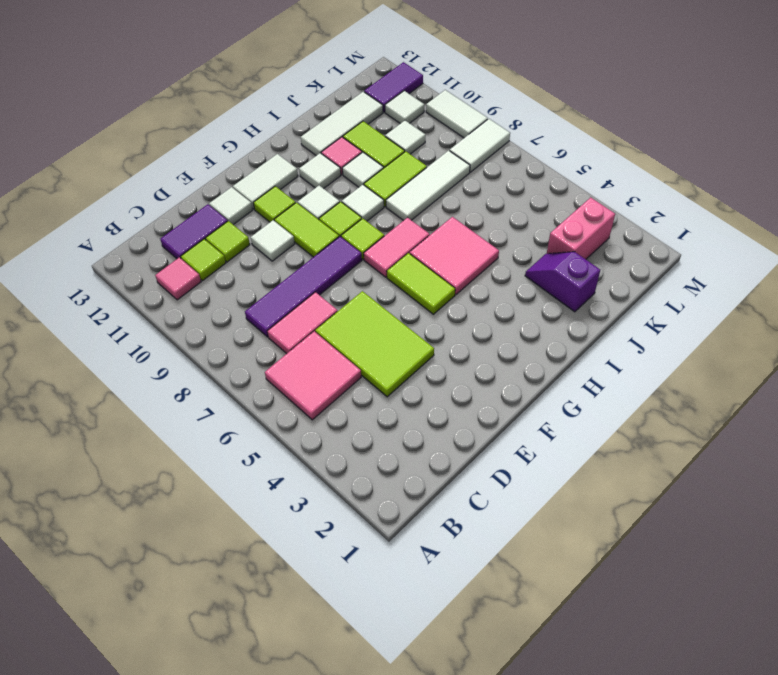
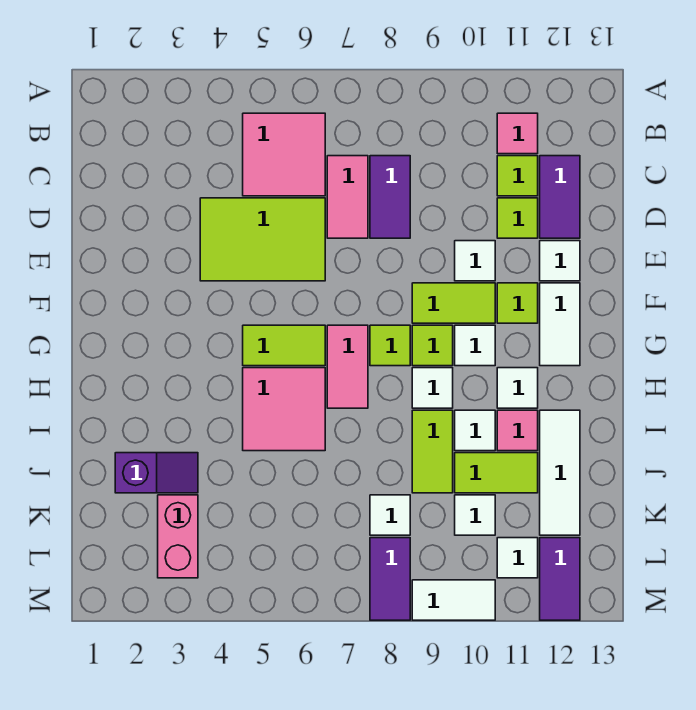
purple 1x4 tile [245,237,362,337] -> purple 1x2 tile [370,156,410,238]
white 1x3 tile [386,150,470,221] -> white 1x1 tile [370,495,410,535]
white 1x2 tile [450,119,510,172] -> purple 1x2 tile [370,538,410,620]

